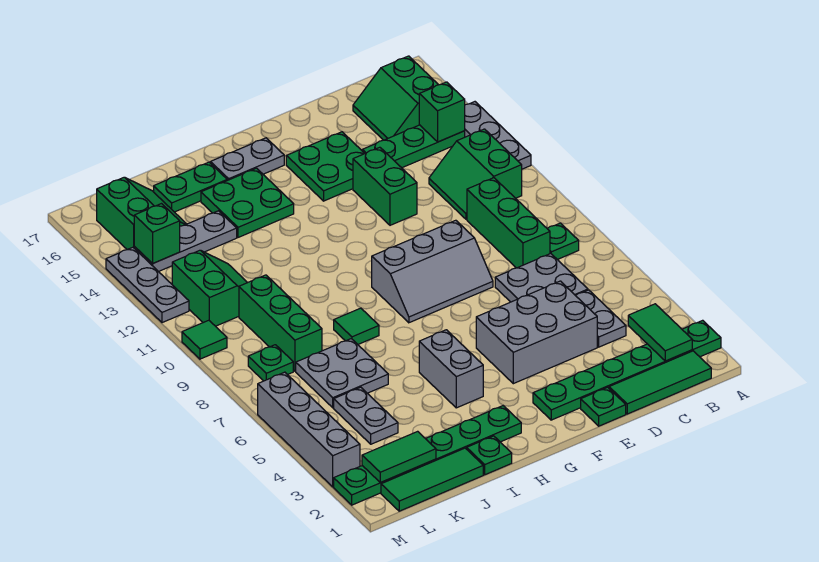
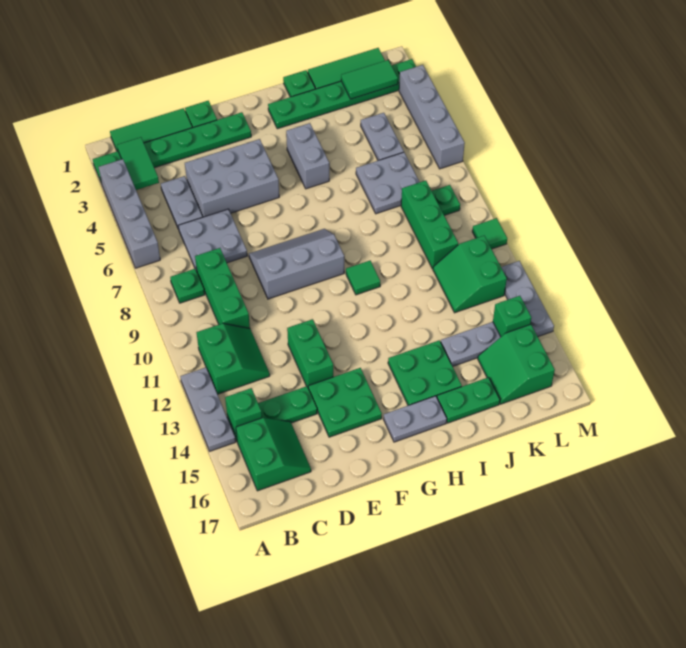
none -> grey 1x4 brick [99,159,160,268]
green 1x1 tile [334,308,379,344] -> green 1x1 tile moved to [346,261,380,295]

